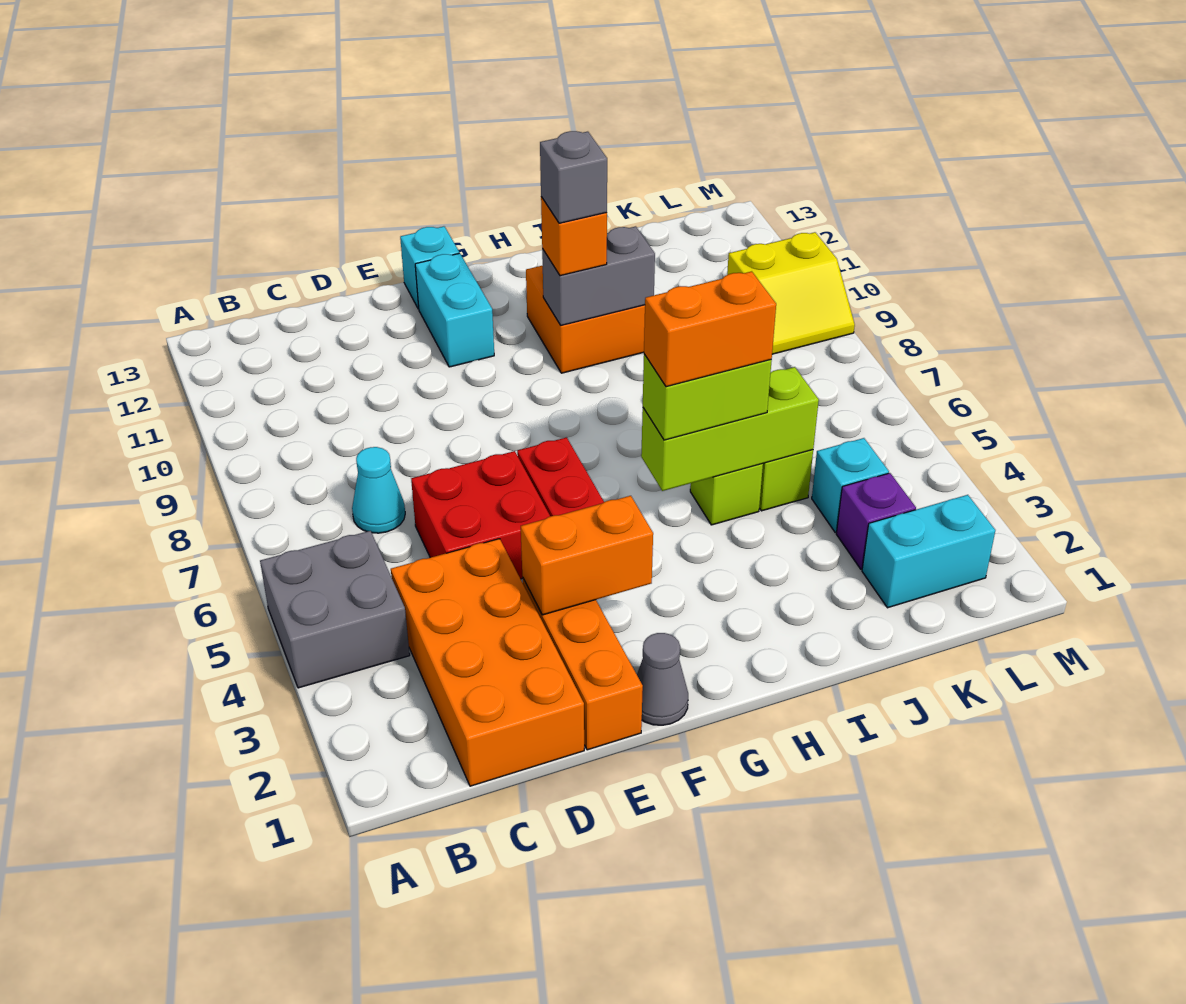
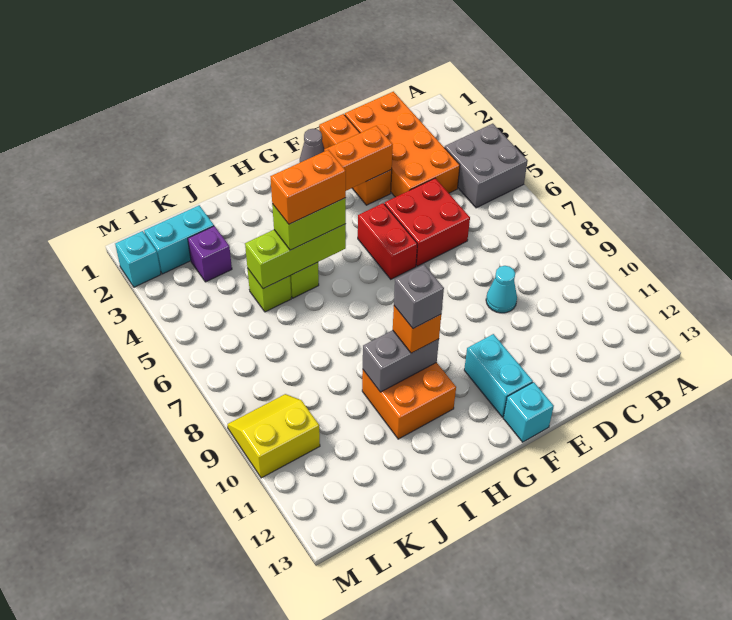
cyan 1x1 cone [352,447,405,533] -> cyan 1x1 cone moved to [486,266,517,313]
cyan 1x1 brick [812,438,889,532] -> cyan 1x1 brick moved to [115,231,161,287]

